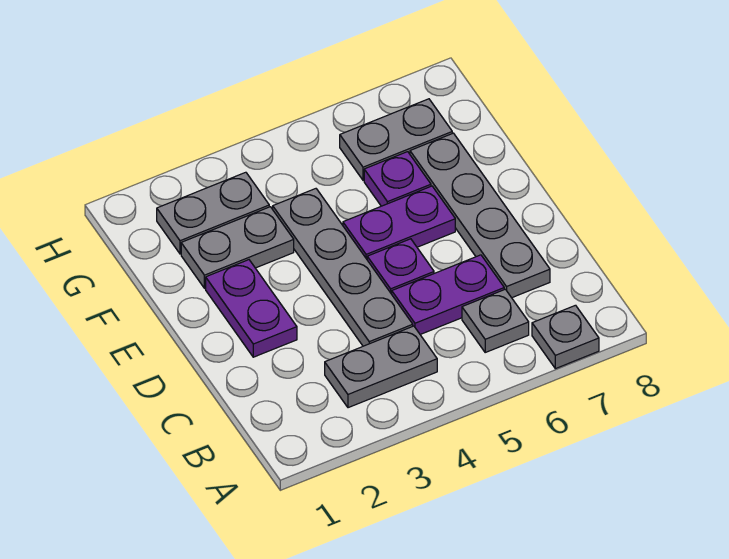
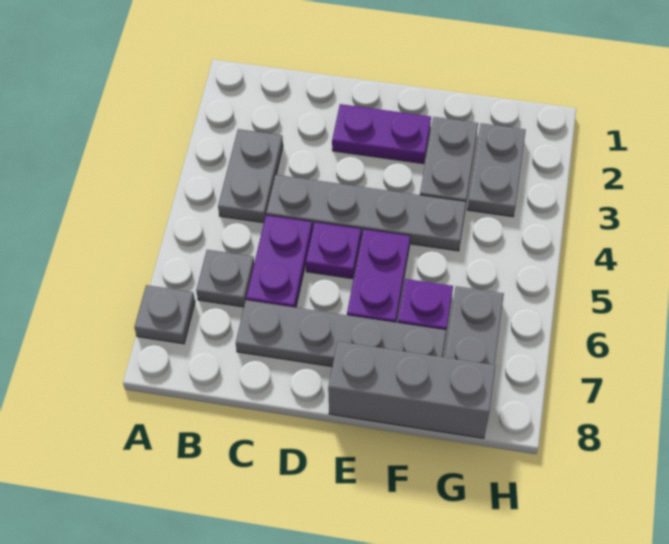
none -> grey 1x3 brick [328,341,495,438]

